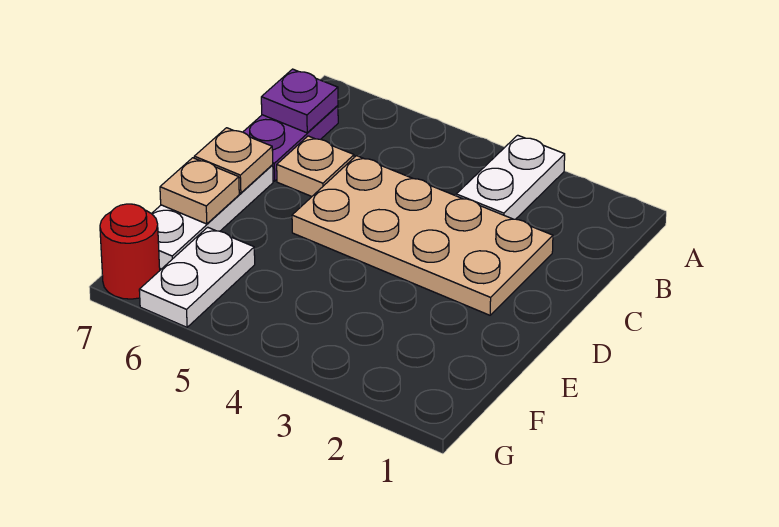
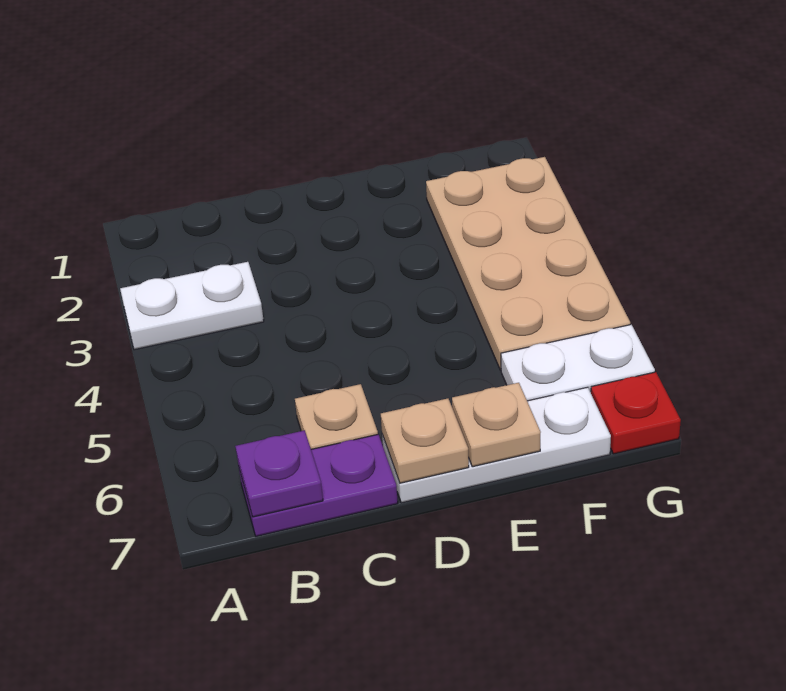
tan 2x4 plate [292,156,553,315] -> tan 2x4 plate moved to [426,157,630,370]
red 1x1 round brick [100,204,160,299] -> red 1x1 plate [591,372,681,454]

